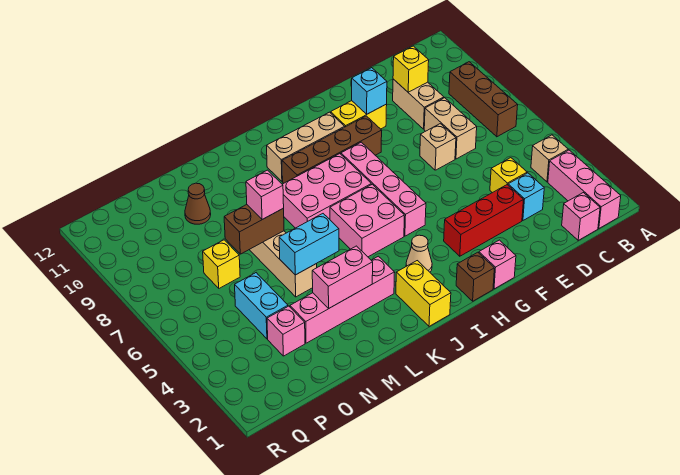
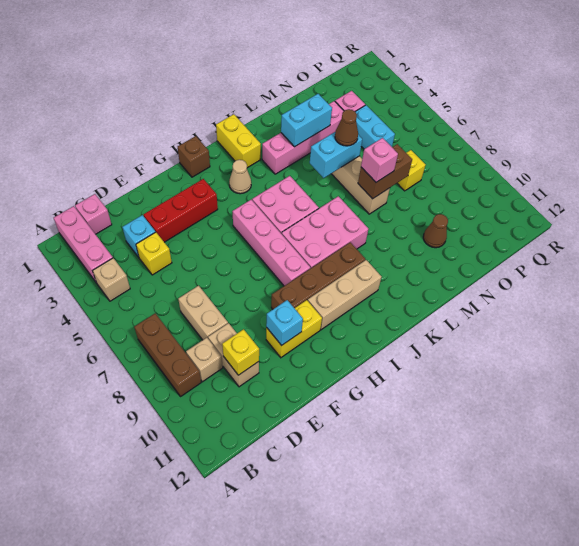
tan 1x1 brick [420,124,456,170] -> tan 1x1 brick moved to [186,338,223,382]
pink 1x1 brick [479,240,516,289] -> none
pink 1x2 brick [312,246,373,309] -> cyan 1x2 brick [281,94,332,147]
none -> brown 1x1 cone [335,109,358,146]

